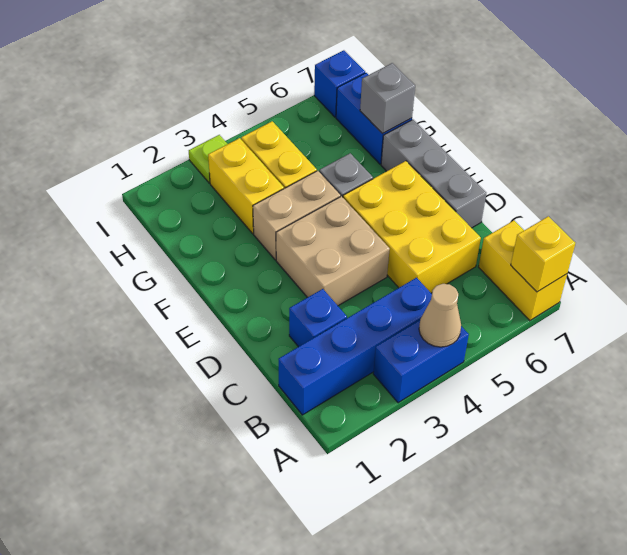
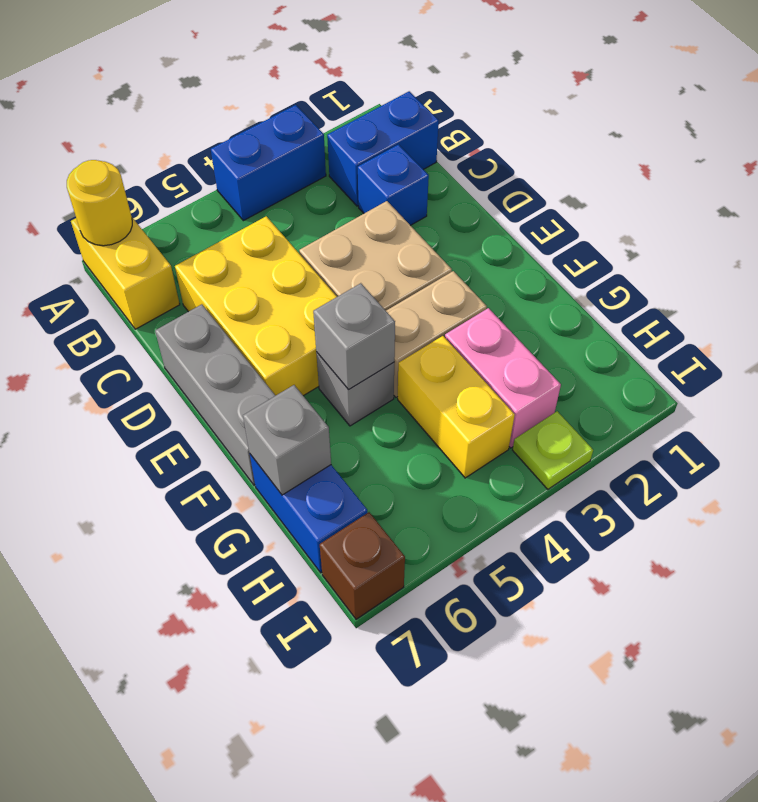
tan 1x1 cone [419,284,461,347] -> none
yellow 1x1 brick [511,216,575,292] -> yellow 1x1 round brick [67,160,132,246]
blue 1x4 brick [279,278,432,415] -> blue 1x2 brick [327,91,439,206]
none -> grey 1x1 brick [313,283,395,390]
yellow 1x2 brick [208,138,284,234] -> pink 1x2 brick [445,308,561,448]
blue 1x1 brick [314,50,365,117] -> brown 1x1 brick [320,512,405,619]

